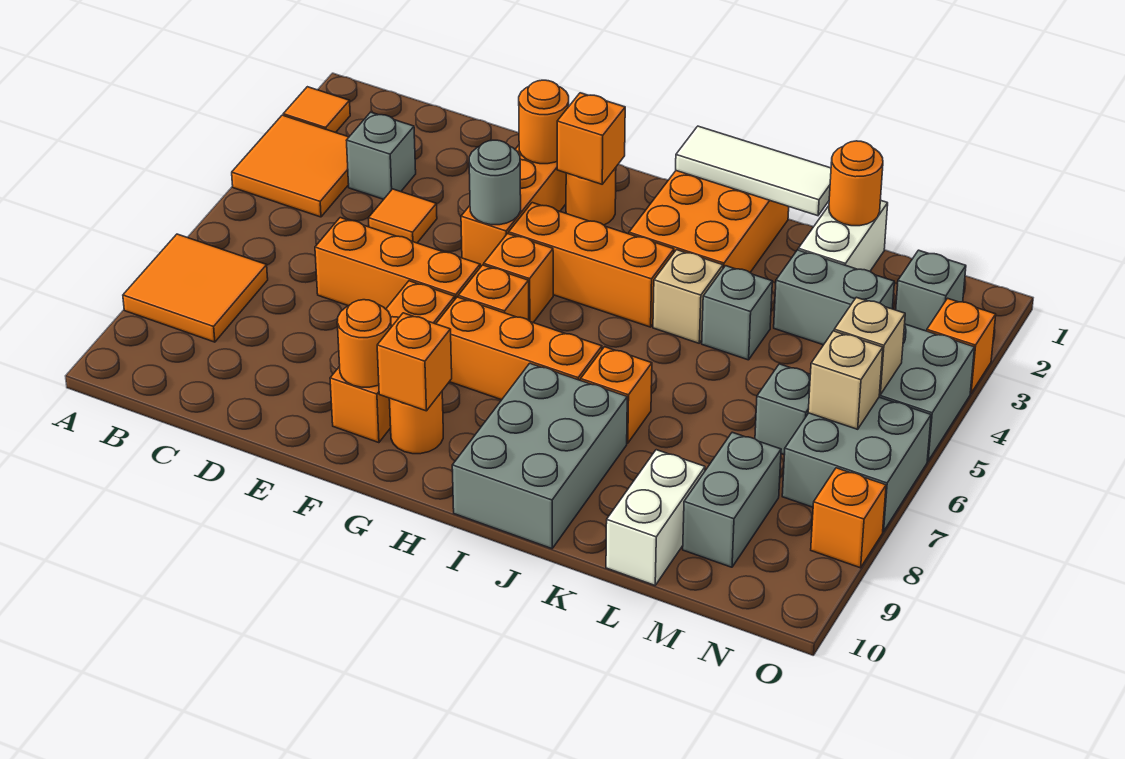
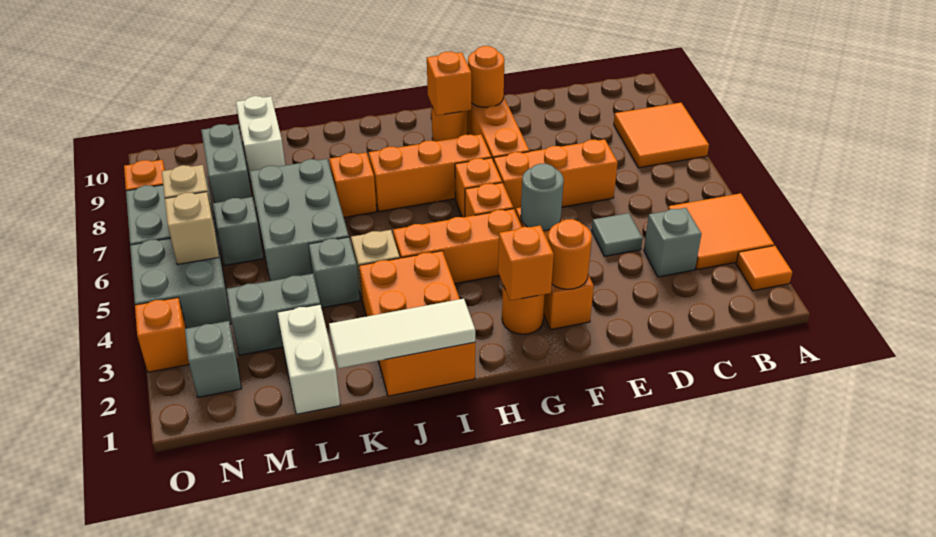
orange 1x1 tile [369,189,437,243] -> grey 1x1 tile [592,213,643,256]
grey 2x3 brick [452,363,627,549] -> grey 2x3 brick moved to [250,159,349,281]
orange 1x1 round brick [829,141,883,226] -> none

